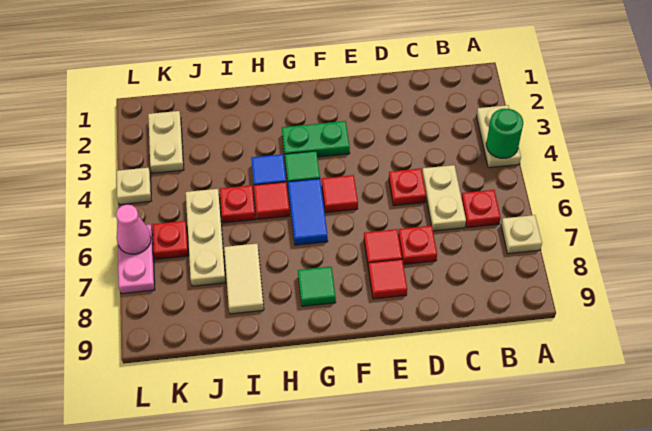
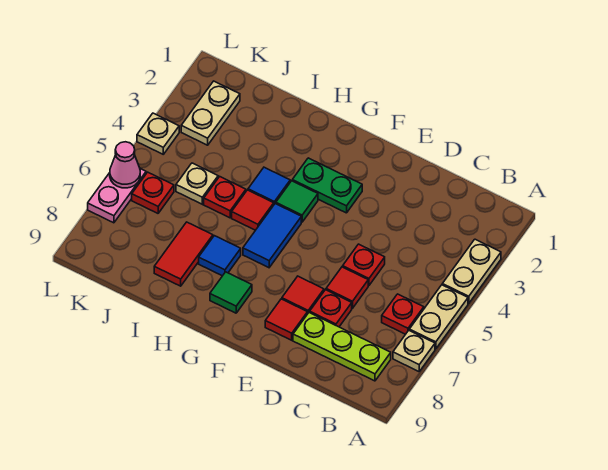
green 1x1 round brick [486,109,523,158] -> none
none -> lime 1x3 plate [293,313,391,381]
tan 1x2 plate [422,165,466,231] -> tan 1x2 plate moved to [409,285,468,349]
red 1x1 tile [322,175,358,212] -> red 1x1 tile moved to [326,267,368,308]
none -> blue 1x1 tile [199,236,241,276]
tan 1x2 tile [224,244,264,314] -> red 1x2 tile [154,222,213,286]
tan 1x3 plate [186,189,226,286] -> tan 1x1 plate [176,163,218,204]

